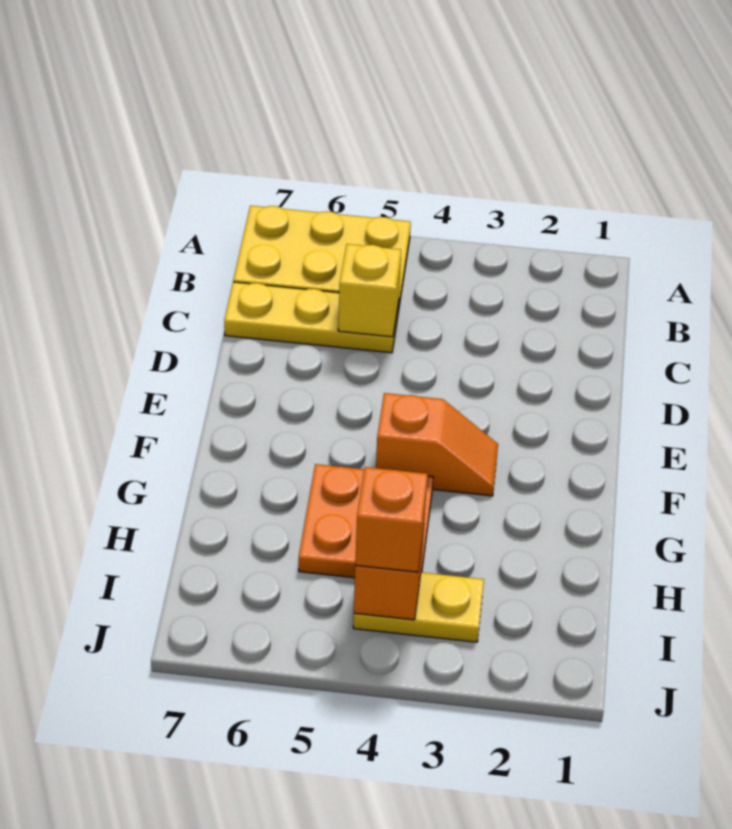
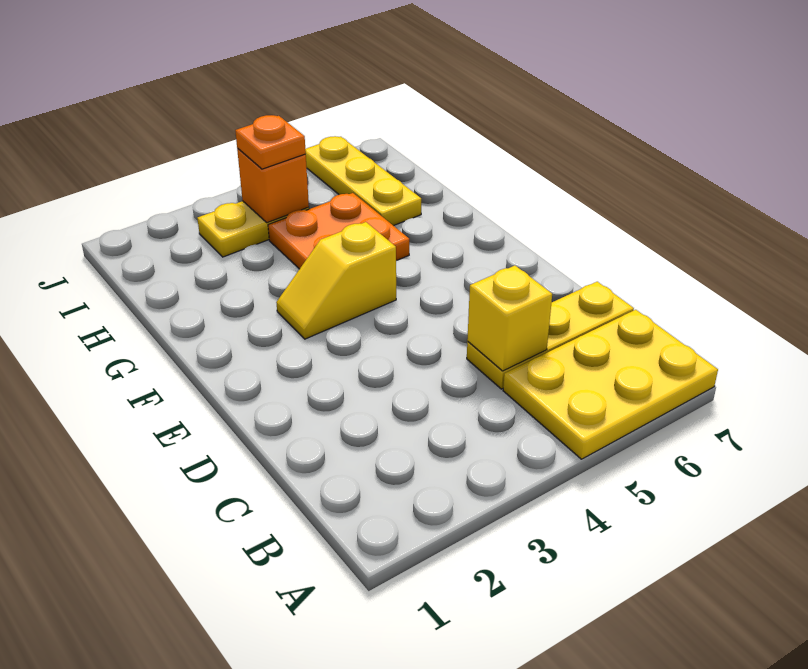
orange 1x2 slope [376,393,498,496] -> yellow 1x2 slope [276,222,396,339]
none -> yellow 1x3 plate [305,136,421,226]
orange 1x1 brick [355,467,428,572] -> orange 1x1 plate [235,115,306,169]

